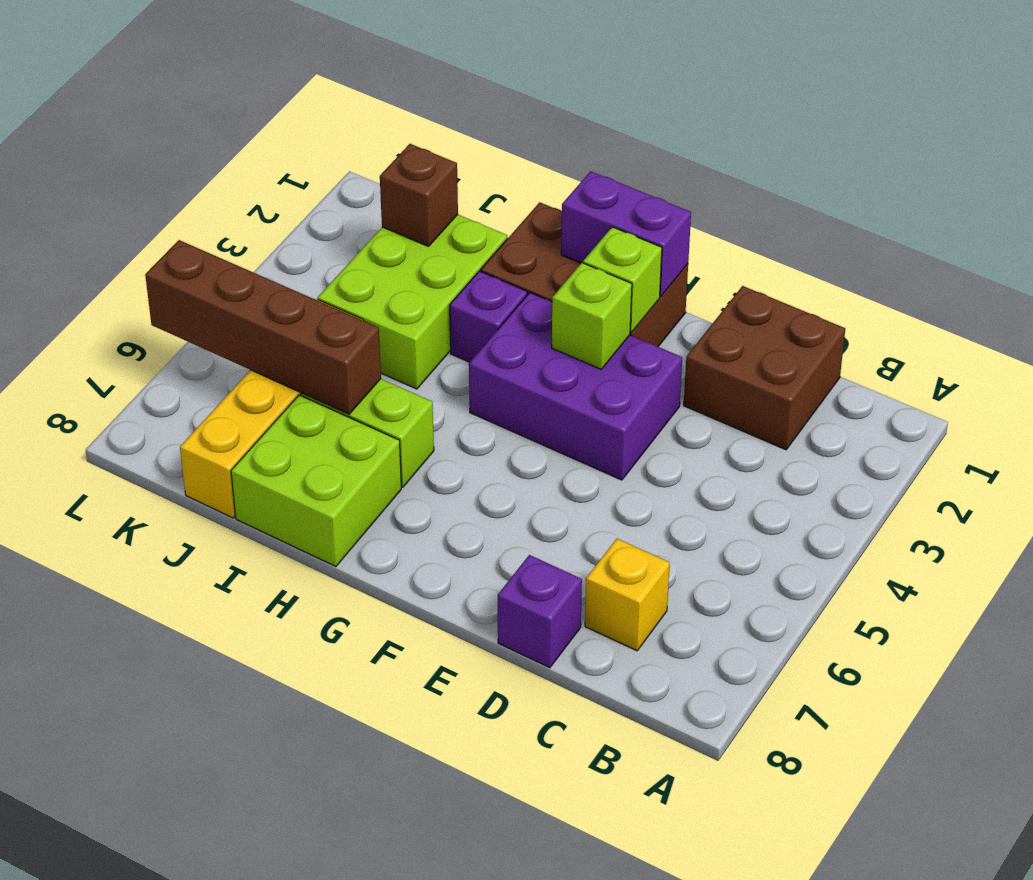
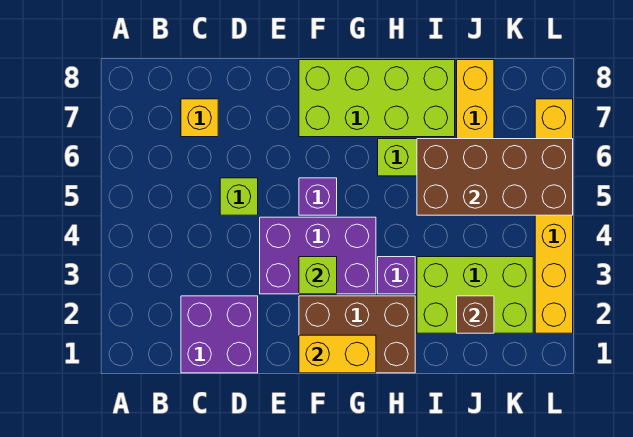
brown 2x2 brick [684,286,845,450] -> purple 2x2 brick [181,296,258,373]
purple 1x1 brick [498,555,582,668] -> purple 1x1 brick moved to [299,178,337,215]
purple 1x2 brick [561,171,691,296] -> yellow 1x2 brick [299,335,376,373]
lime 1x1 brick [583,227,662,333] -> lime 1x1 brick moved to [220,178,258,215]
lime 2x2 brick [231,395,401,567] -> lime 2x4 brick [299,60,455,137]
lime 2x3 brick [318,215,507,389] -> lime 2x3 brick turned to [417,257,533,333]
brown 1x4 brick [145,240,381,414] -> brown 2x4 brick [417,139,573,215]
none -> yellow 1x6 brick [535,99,573,333]

